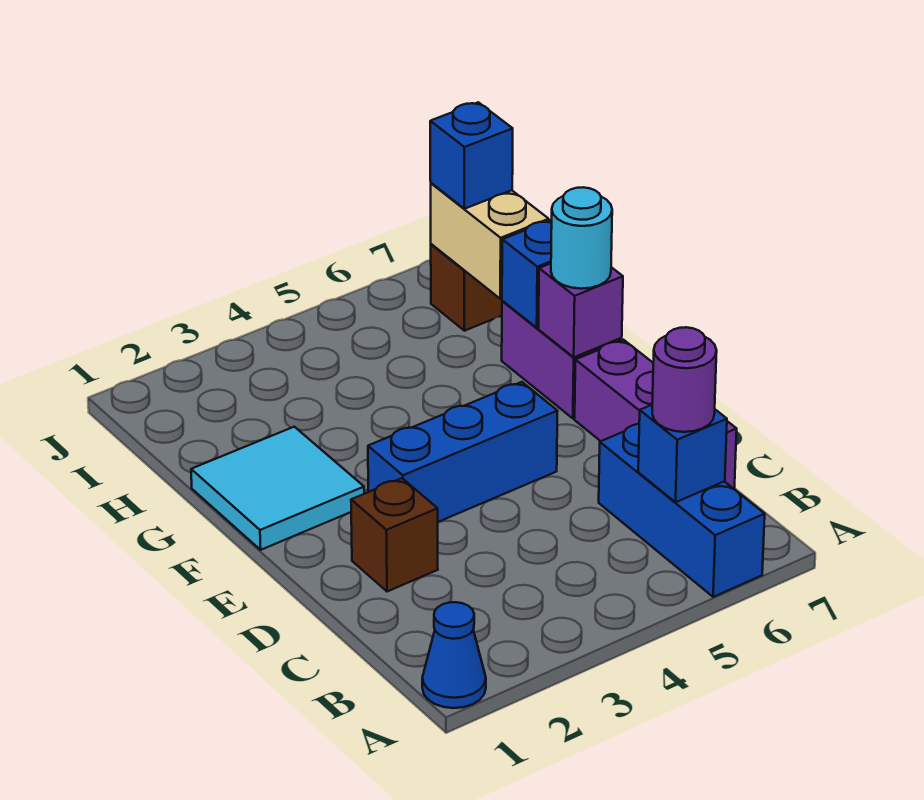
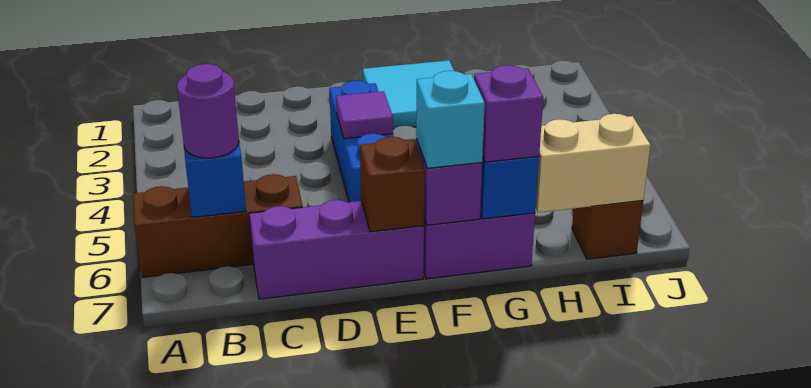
blue 1x1 cone [422,602,486,708] -> none
blue 1x3 brick [599,424,765,597] -> brown 1x3 brick [133,174,303,277]
brown 1x1 brick [351,478,438,592] -> brown 1x1 brick moved to [360,137,425,232]
none -> purple 1x1 tile [336,91,393,139]
cyan 1x1 round brick [551,187,612,289] -> cyan 1x1 brick [416,71,485,168]
none -> purple 1x1 brick [474,65,543,162]
blue 1x1 brick [430,102,513,209] -> none

